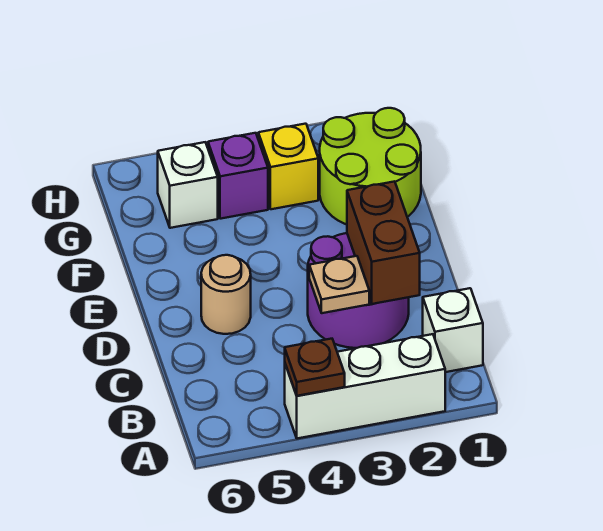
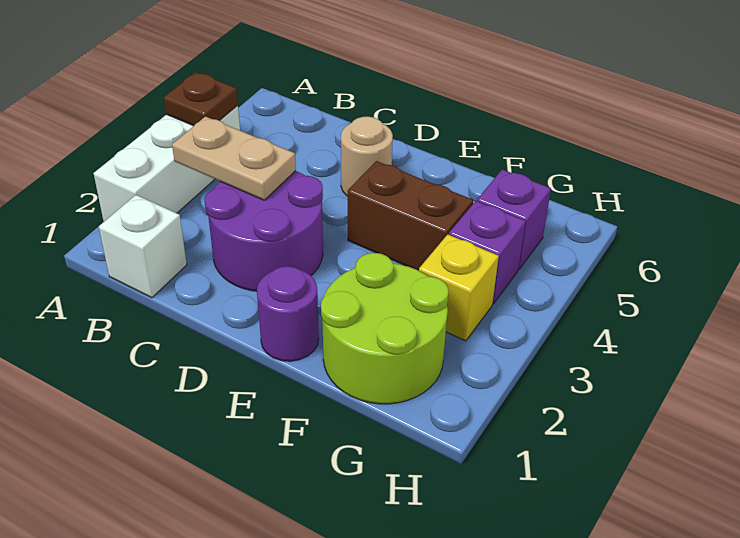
brown 1x2 brick [347,181,420,304] -> brown 1x2 brick moved to [348,161,473,271]
tan 1x1 plate [309,256,369,313] -> tan 1x2 plate [172,116,296,200]
none -> purple 1x1 round brick [257,266,319,361]
white 1x1 brick [158,142,218,228] -> purple 1x1 brick [477,169,551,269]

